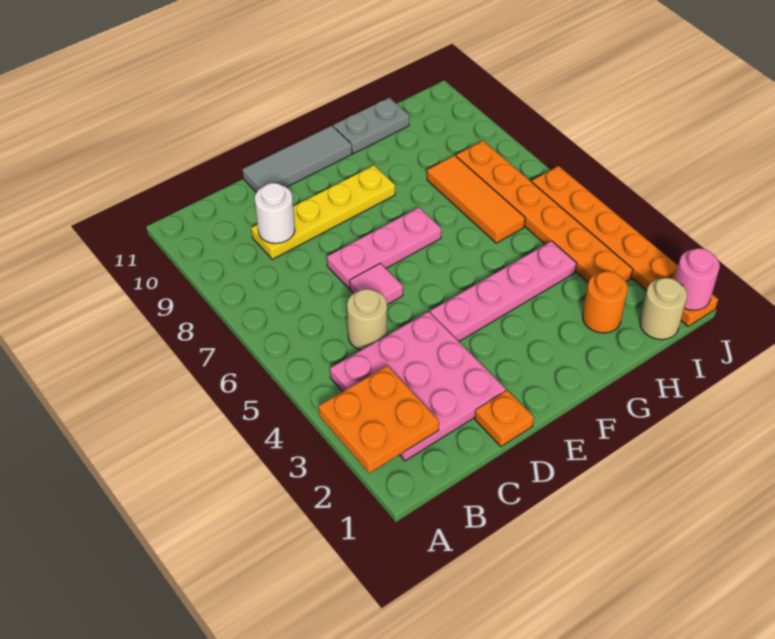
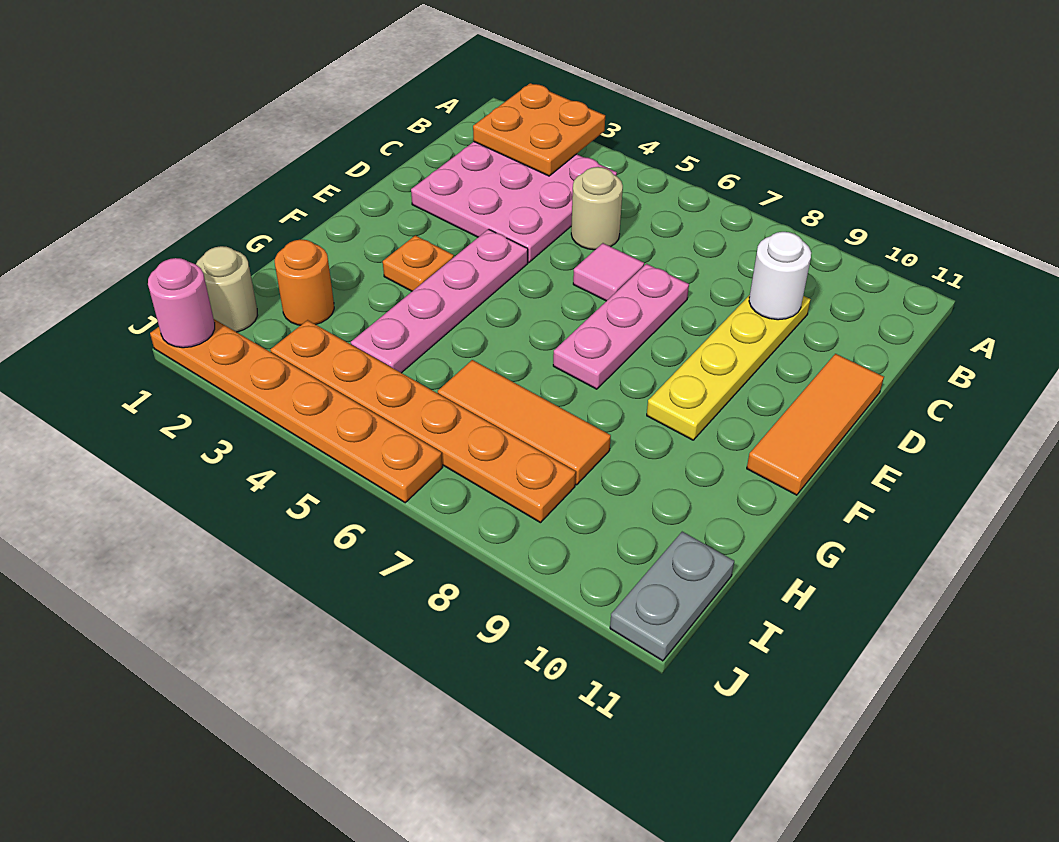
orange 1x1 plate [475,390,534,447] -> orange 1x1 plate moved to [383,235,454,291]
grey 1x3 tile [242,126,352,193] -> orange 1x3 tile [747,354,884,495]
grey 1x2 plate [333,98,410,154] -> grey 1x2 plate moved to [610,532,734,661]

